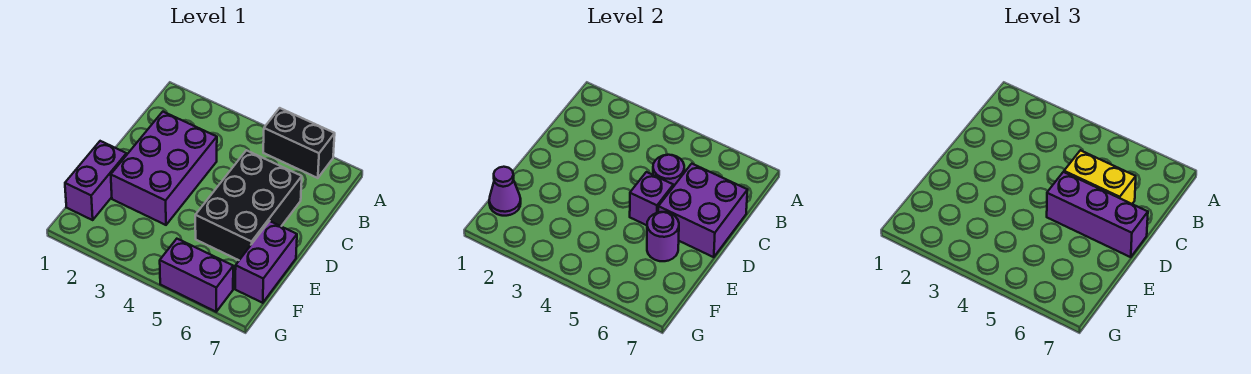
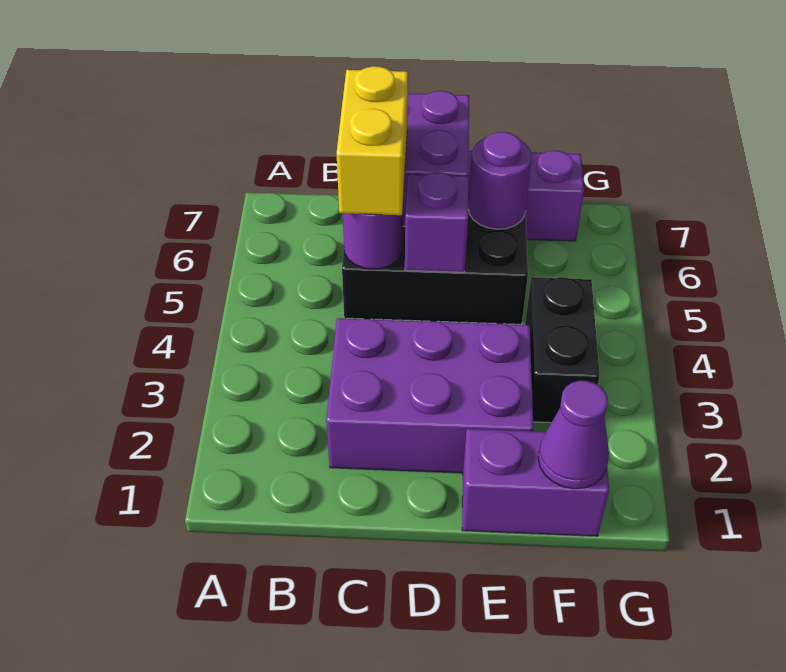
black 1x2 brick [263,108,335,178] -> black 1x2 brick moved to [525,277,600,423]
purple 1x3 brick [1047,172,1148,257] -> none
purple 1x2 brick [160,239,233,312] -> none

